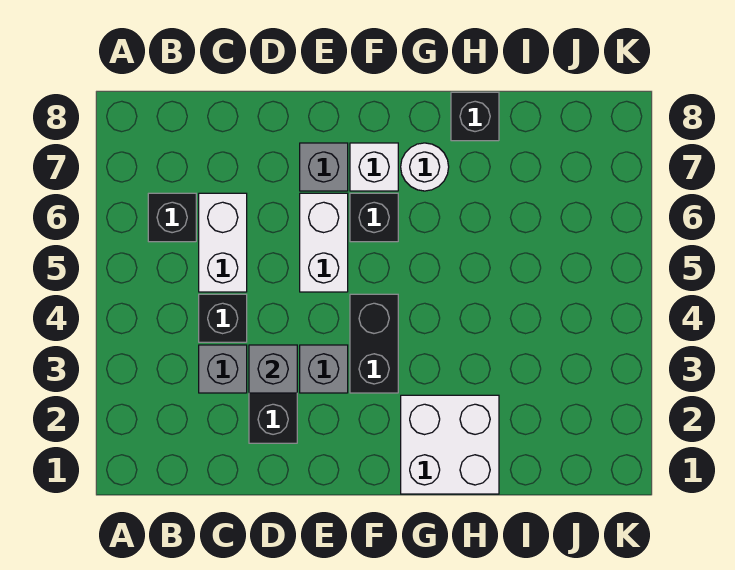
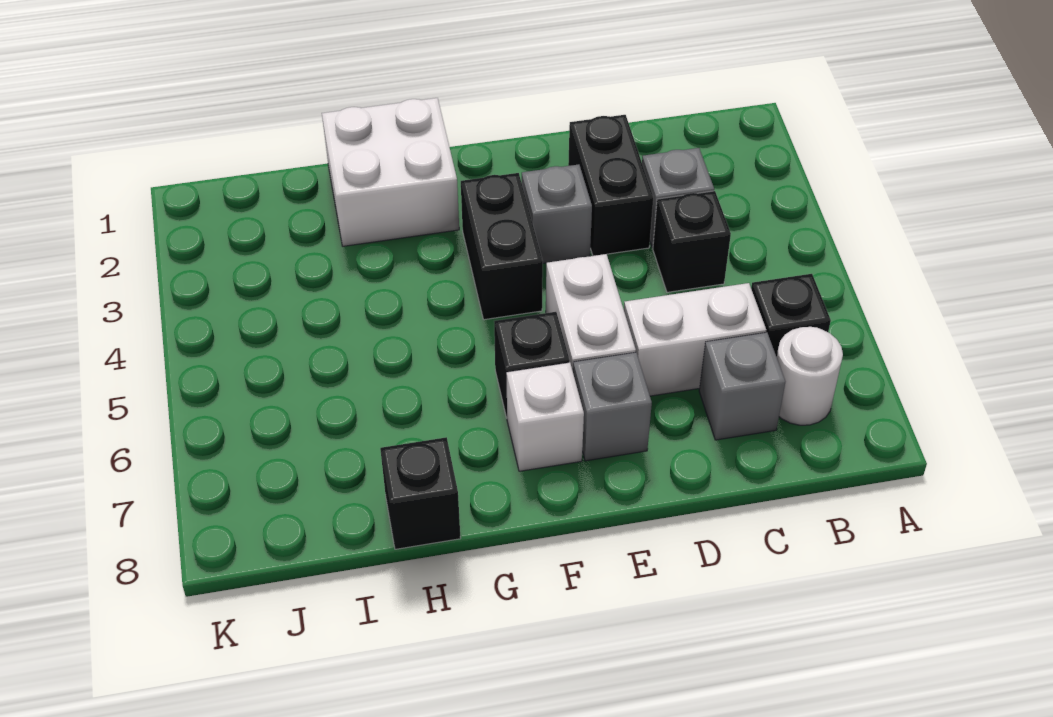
white 1x2 brick [199,193,247,292] -> white 1x2 brick turned to [624,283,766,396]
grey 1x1 brick [249,345,297,393] -> grey 1x1 brick moved to [699,332,785,440]
white 1x1 round brick [401,143,449,191] -> white 1x1 round brick moved to [777,327,843,425]

